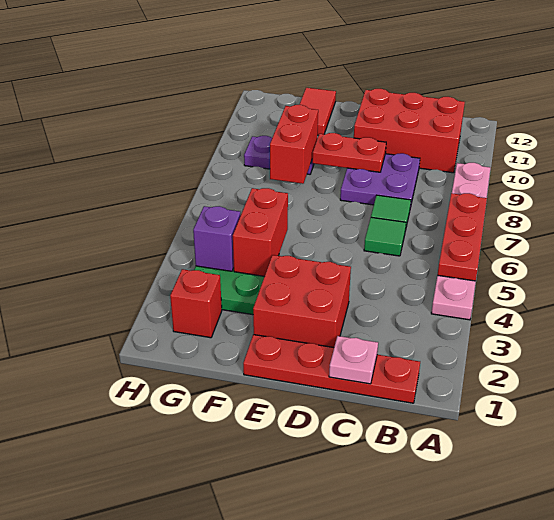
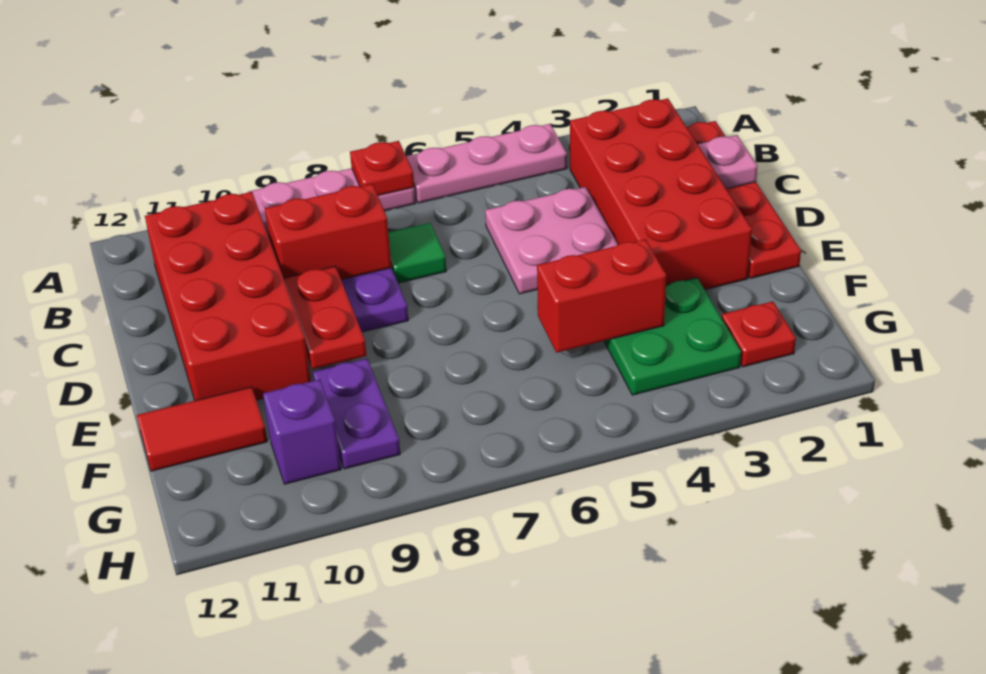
red 1x3 plate [438,193,487,281] -> red 1x1 plate [350,141,414,195]
red 2x3 brick [354,89,465,173] -> red 2x4 brick [145,192,311,401]
none -> pink 2x2 plate [485,187,618,294]
green 1x1 tile [364,217,406,256] -> none
red 2x2 brick [253,255,351,347] -> red 2x4 brick [570,99,752,290]
red 1x2 brick [270,105,318,184] -> red 1x2 brick moved to [265,184,392,280]
red 1x1 brick [170,269,222,338] -> red 1x1 plate [722,301,796,367]
purple 1x1 brick [193,206,241,271] -> purple 1x1 brick moved to [263,379,341,484]

